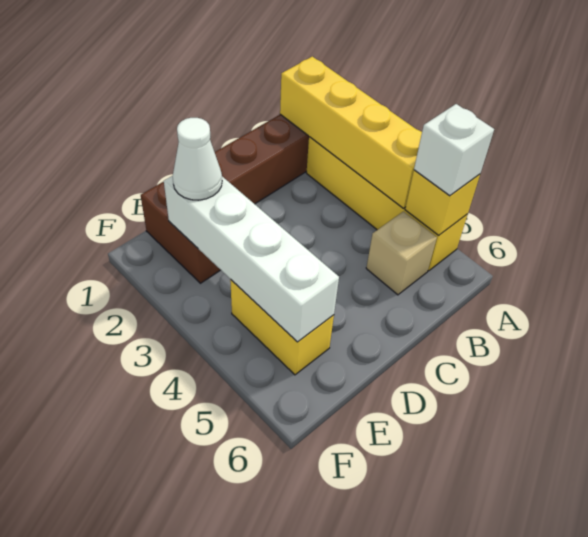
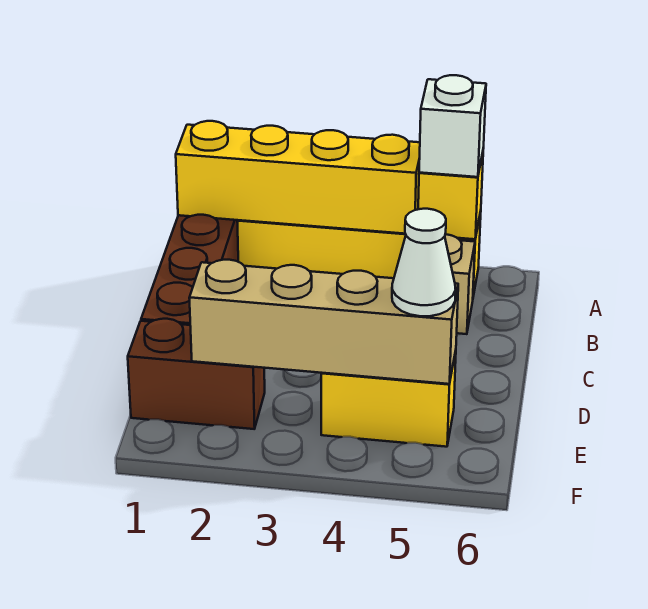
white 1x4 brick [164,176,339,342] -> tan 1x4 brick [189,260,458,384]
white 1x1 cone [173,118,222,200] -> white 1x1 cone moved to [392,209,456,316]

